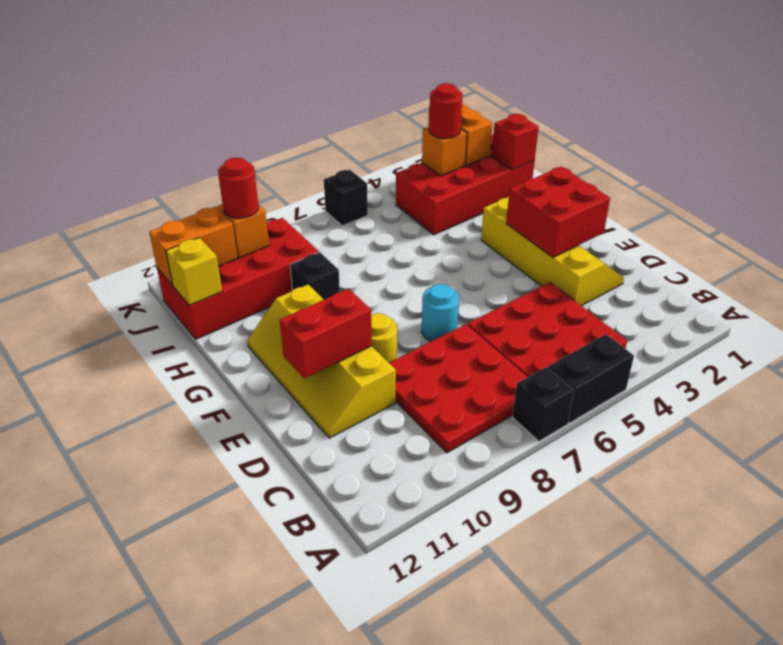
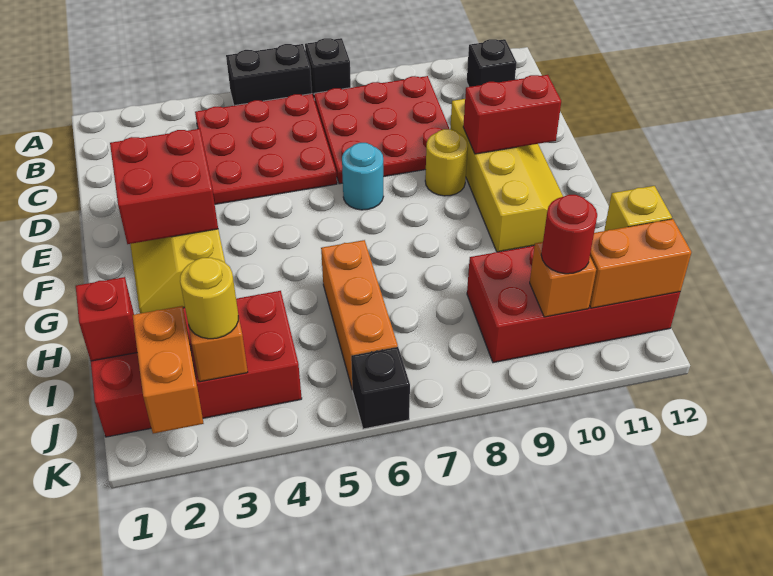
none -> orange 1x3 brick [321,240,398,388]
black 1x1 brick [290,252,340,299] -> black 1x1 brick moved to [467,39,517,87]
red 1x1 round brick [429,83,462,138] -> yellow 1x1 round brick [180,258,238,339]

